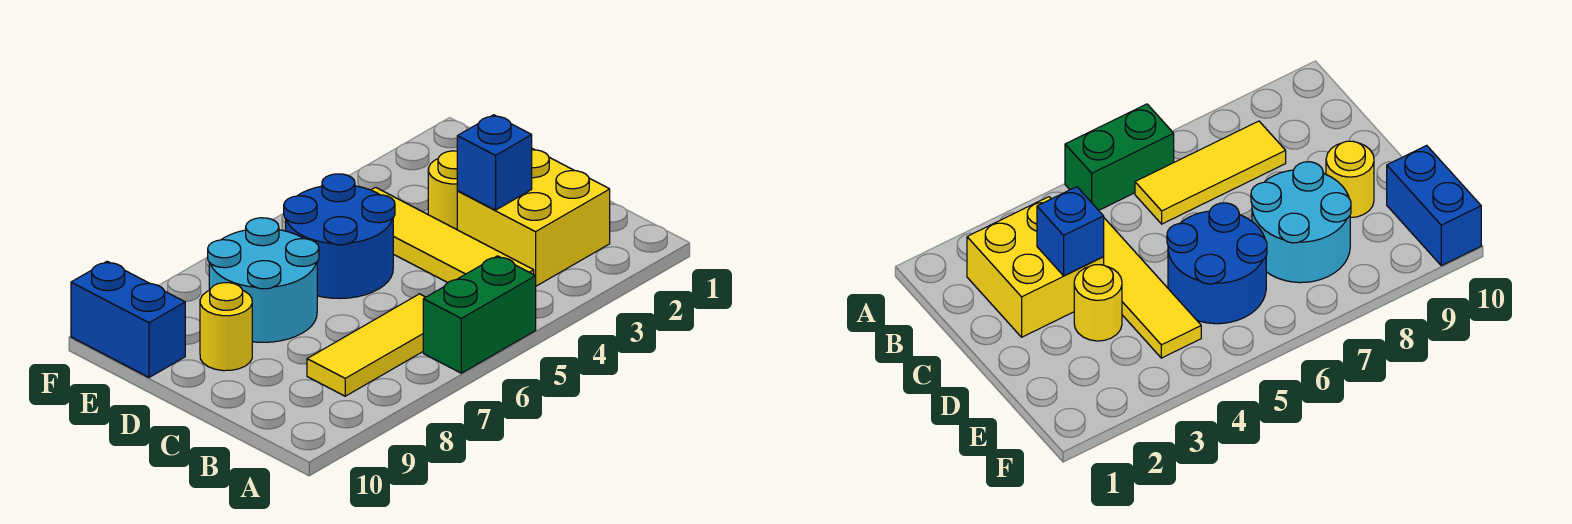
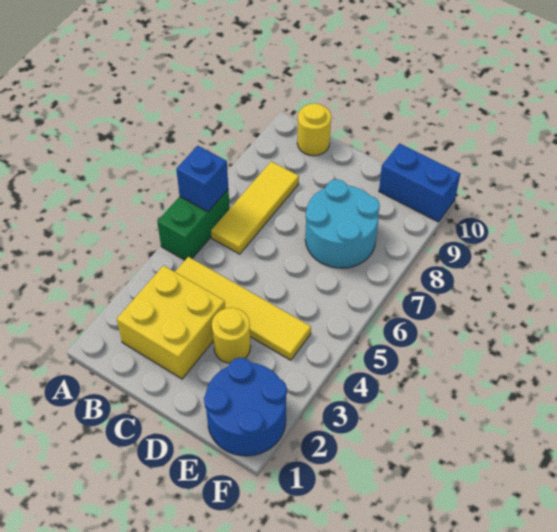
blue 1x1 brick [457,115,532,210] -> blue 1x1 brick moved to [176,146,228,212]
blue 2x2 round brick [284,174,395,299] -> blue 2x2 round brick moved to [204,358,287,456]
yellow 1x1 round brick [200,283,252,371] -> yellow 1x1 round brick moved to [297,103,331,156]

